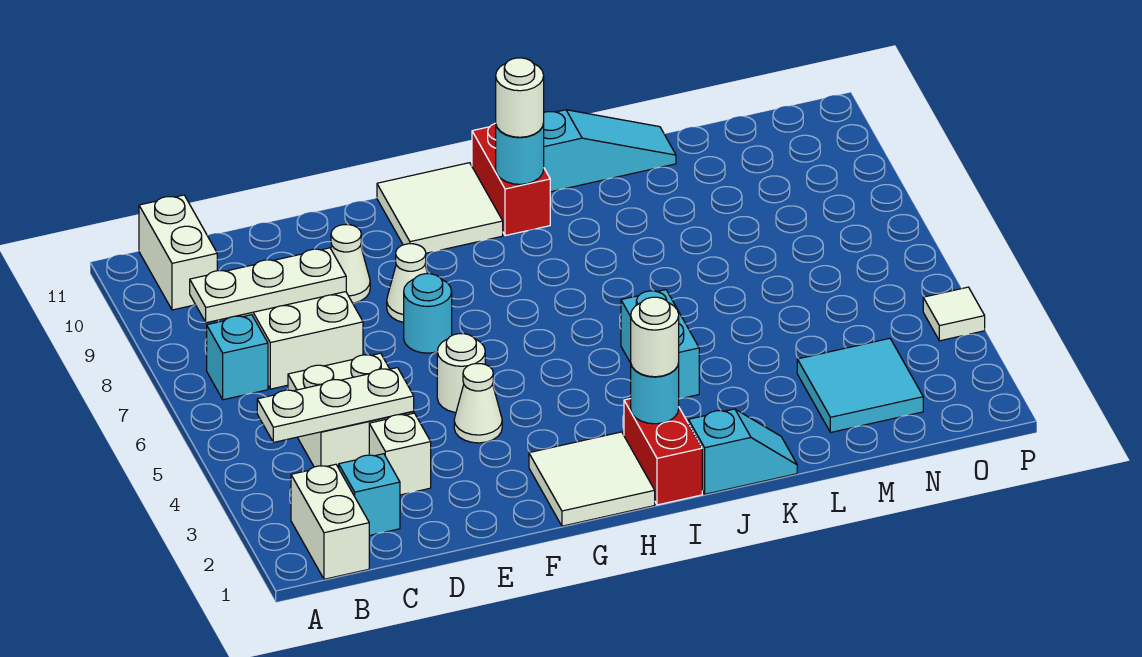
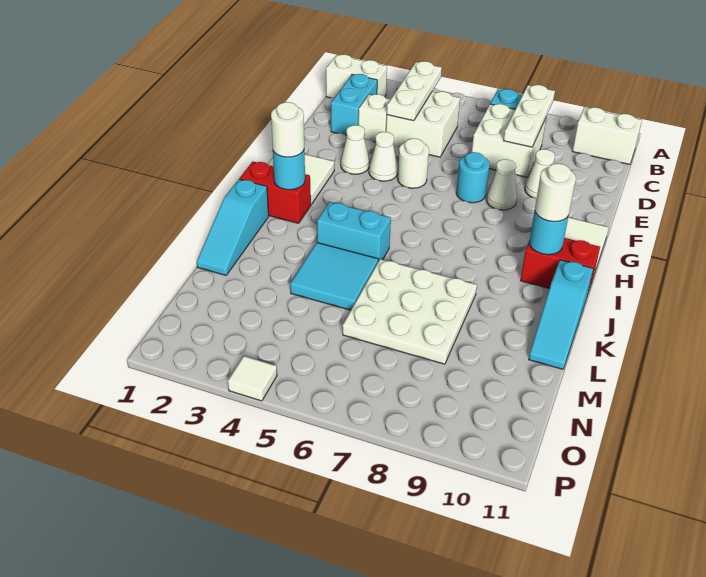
cyan 1x1 brick [339,454,400,536] -> cyan 1x2 brick [331,74,377,135]
none -> white 1x1 cone [341,125,369,174]
cyan 1x2 slope [688,409,797,494] -> cyan 1x3 slope [197,179,269,275]
none -> white 3x3 plate [343,259,477,364]
cyan 2x2 tile [797,338,923,433] -> cyan 2x2 tile moved to [290,243,378,310]

